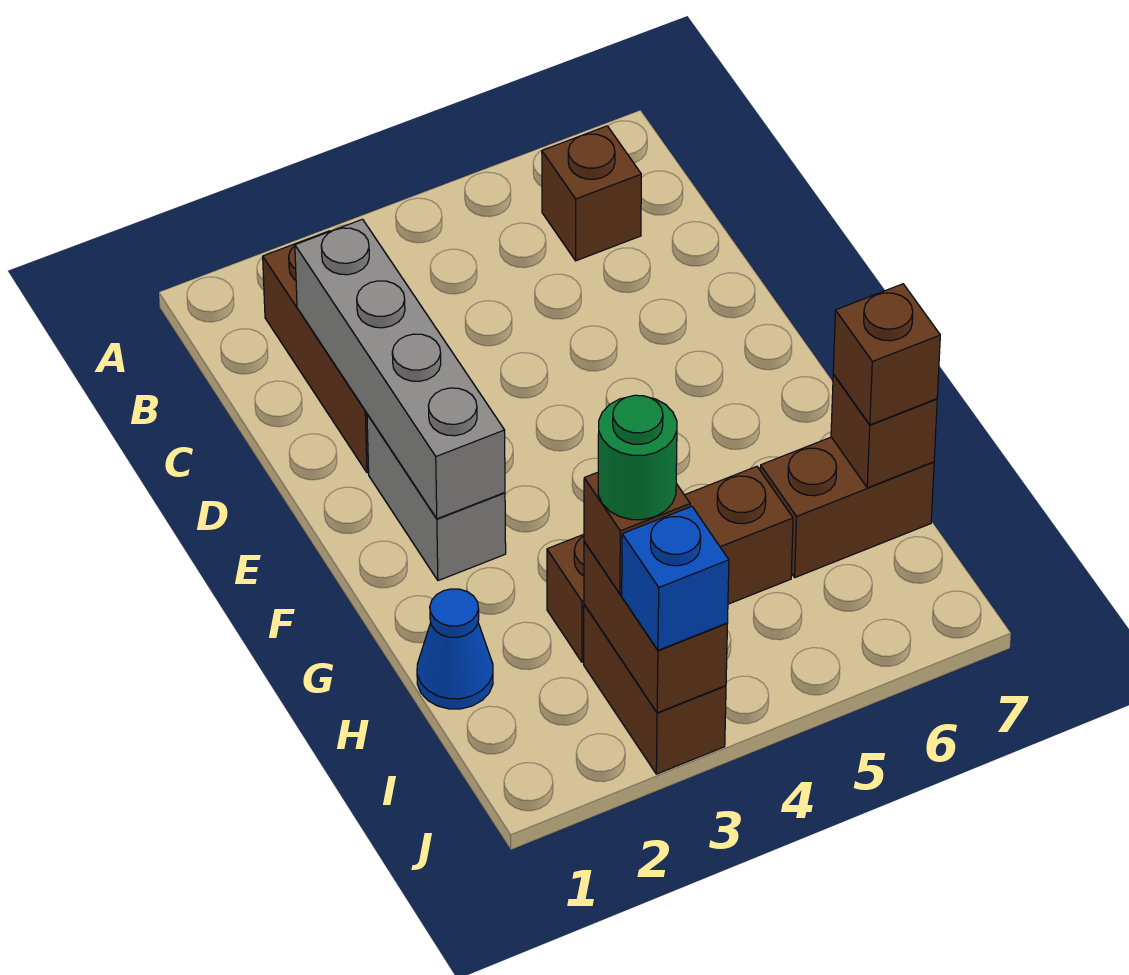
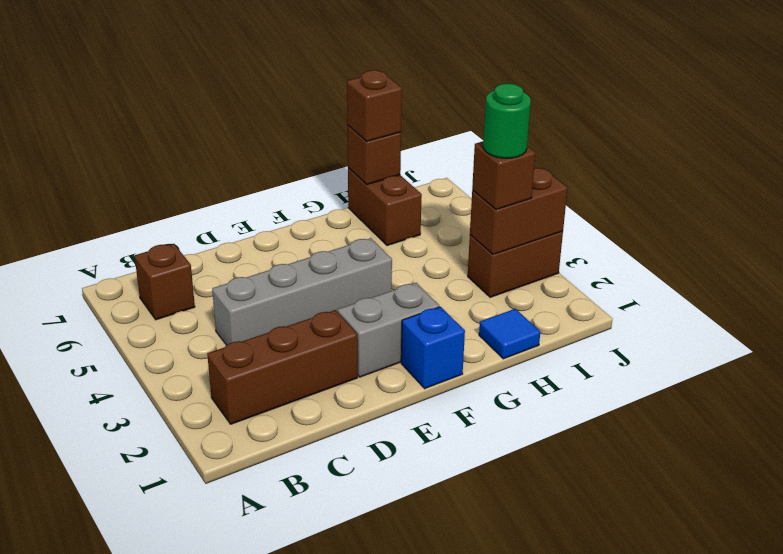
grey 1x4 brick [295,219,505,519] -> grey 1x4 brick moved to [212,238,392,345]
blue 1x1 cone [417,589,493,709] -> blue 1x1 tile [479,309,540,359]
brown 1x3 brick [547,466,793,662] -> none
blue 1x1 brick [622,506,729,650] -> blue 1x1 brick moved to [401,307,465,389]

